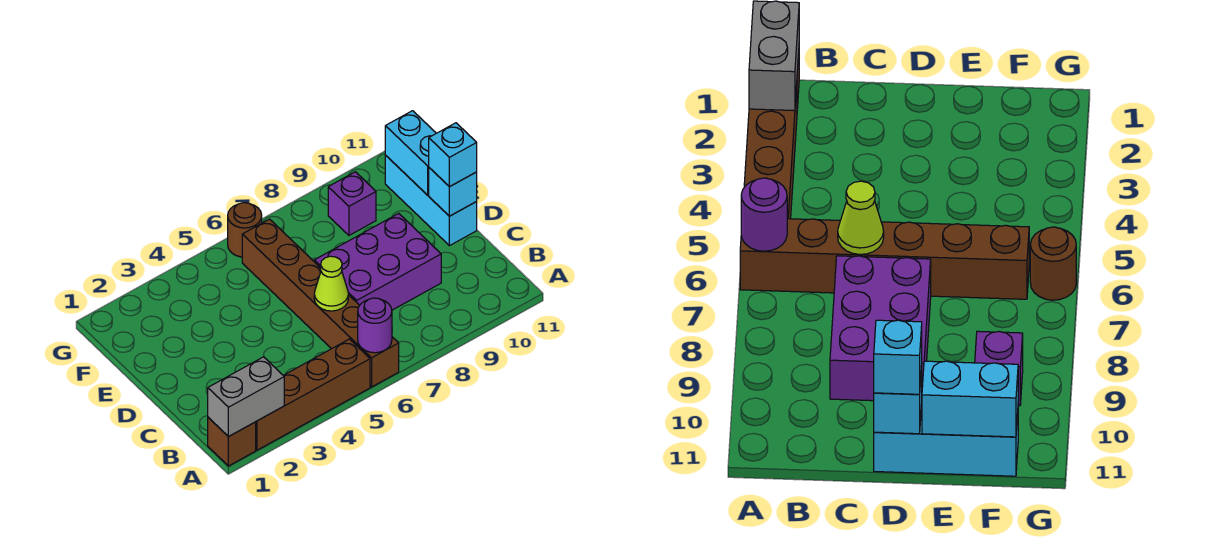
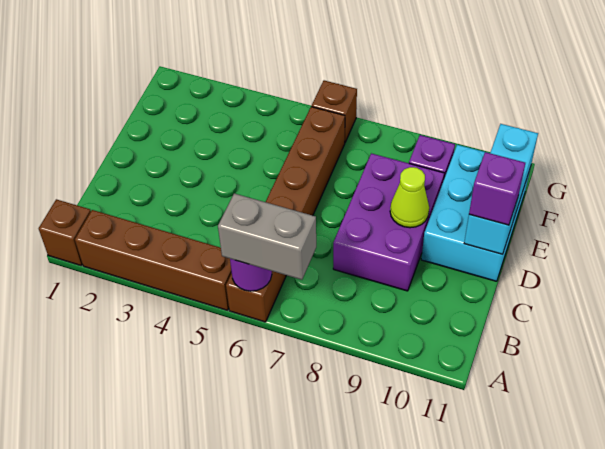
grey 1x2 brick [208,357,284,437] -> grey 1x2 brick moved to [218,194,316,280]
lime 1x1 cone [314,256,348,311] -> lime 1x1 cone moved to [390,167,429,228]
purple 2x3 brick [314,213,441,310] -> purple 2x3 brick turned to [333,153,444,291]
cyan 1x3 brick [385,155,477,246] -> cyan 2x3 brick [421,145,531,281]
cyan 1x1 brick [429,123,477,187] -> purple 1x1 brick [469,152,525,225]
brown 1x1 round brick [228,203,262,257] -> brown 1x1 brick [312,80,357,142]

